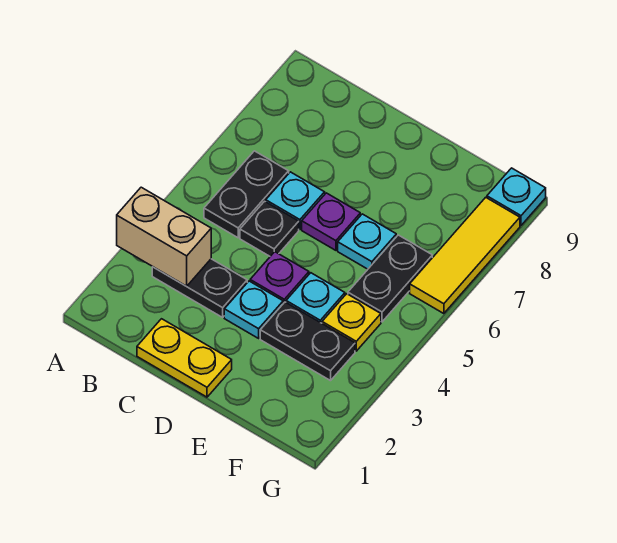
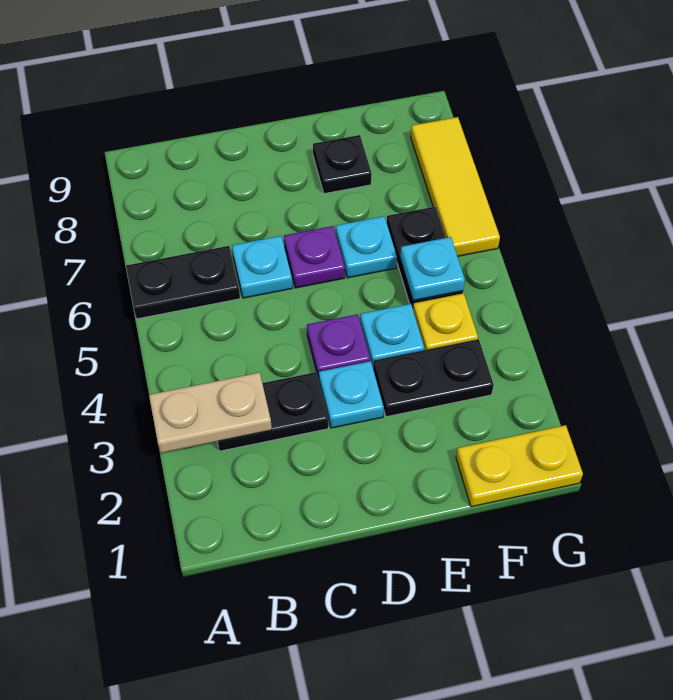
tan 1x2 brick [117,187,211,286] -> tan 1x2 plate [149,373,272,453]
black 1x2 plate [204,151,289,238] -> black 1x2 plate turned to [126,246,240,319]
yellow 1x2 plate [137,319,232,397] -> yellow 1x2 plate moved to [456,425,583,507]
black 1x1 plate [240,201,299,256] -> black 1x1 plate moved to [313,135,372,194]
cyan 1x1 plate [487,168,546,225] -> cyan 1x1 plate moved to [400,237,465,301]

